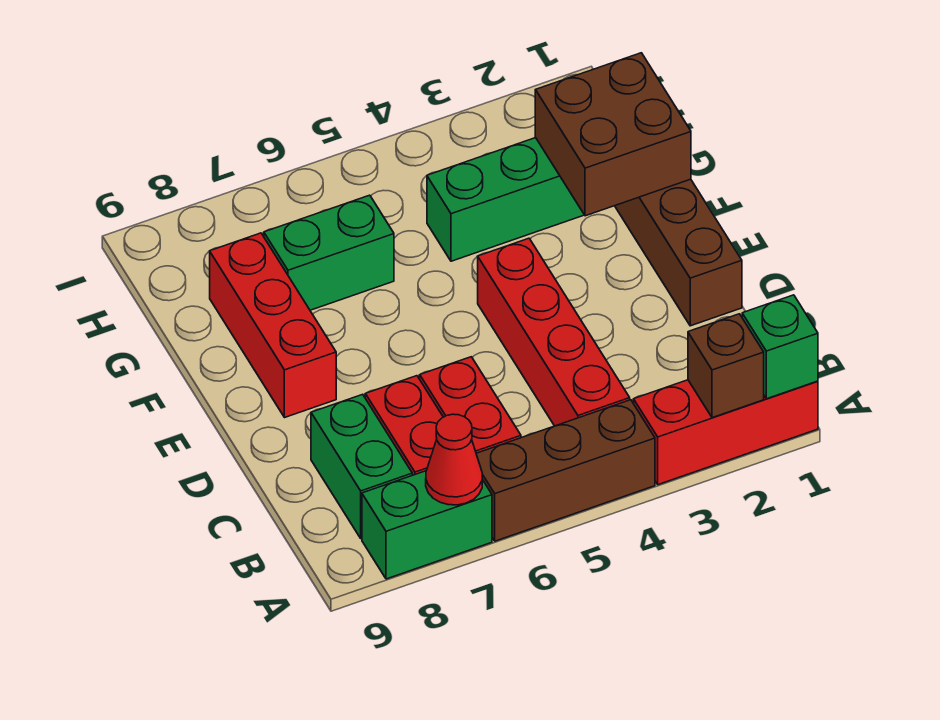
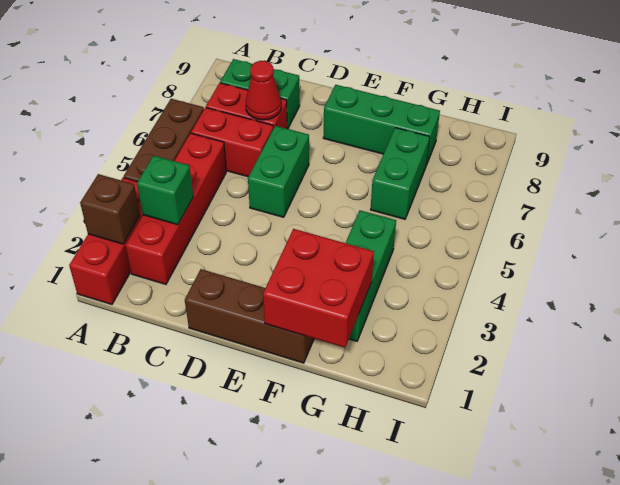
green 1x1 brick [742,295,818,399] -> green 1x1 brick moved to [137,155,193,225]
green 1x2 brick [362,471,492,579] -> green 1x2 brick moved to [248,126,309,217]
red 1x1 cone [426,414,482,505] -> red 1x1 cone moved to [246,61,281,120]
red 1x4 brick [478,238,630,426] -> red 1x4 brick turned to [125,133,226,284]
red 1x3 brick [210,233,336,418] -> green 1x3 brick [323,85,440,165]
brown 2x2 brick [535,53,691,216] -> red 2x2 brick [263,229,374,348]

